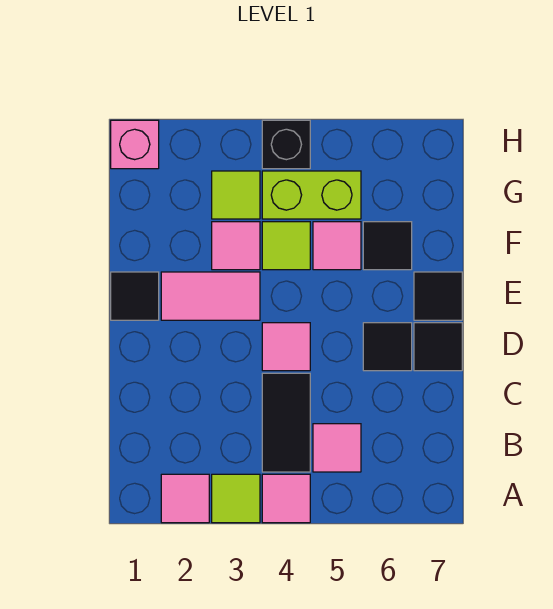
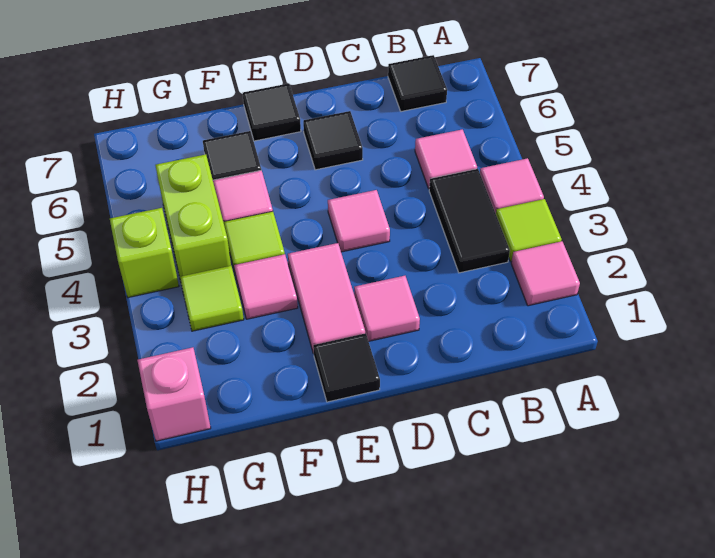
black 1x2 tile [262,373,310,472] -> black 1x2 tile turned to [429,169,510,273]
none -> pink 1x1 tile [354,276,420,341]
black 1x1 tile [414,323,462,371] -> black 1x1 tile moved to [388,55,447,112]
black 1x1 brick [262,120,310,169] -> lime 1x1 brick [110,208,179,298]

